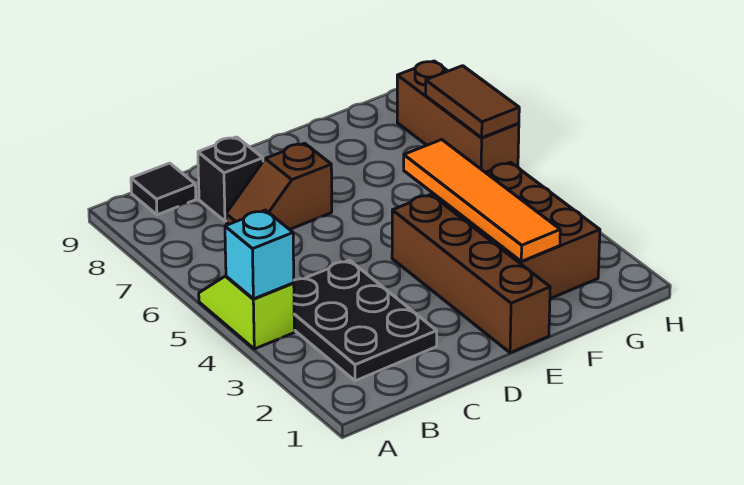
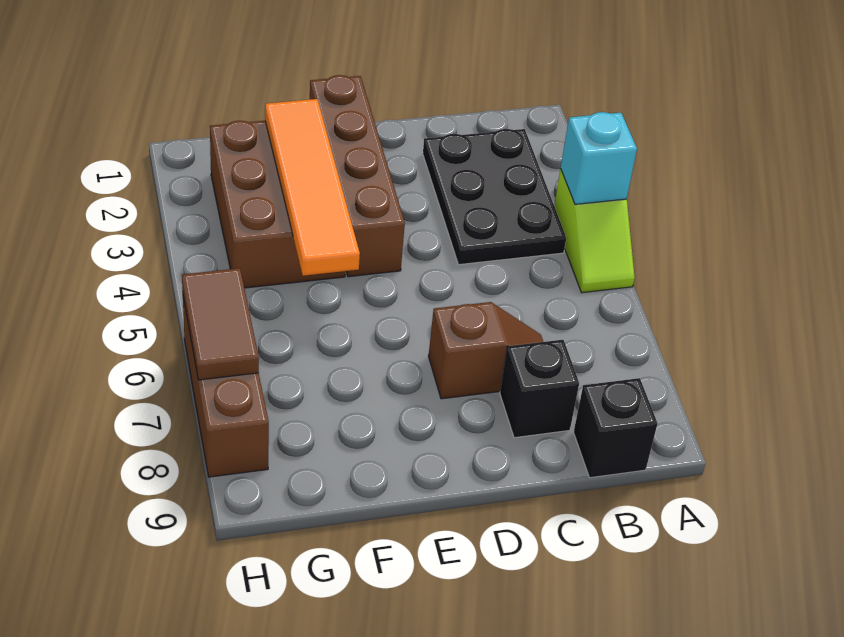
black 1x1 tile [131,163,196,215] -> black 1x1 brick [574,378,658,478]

